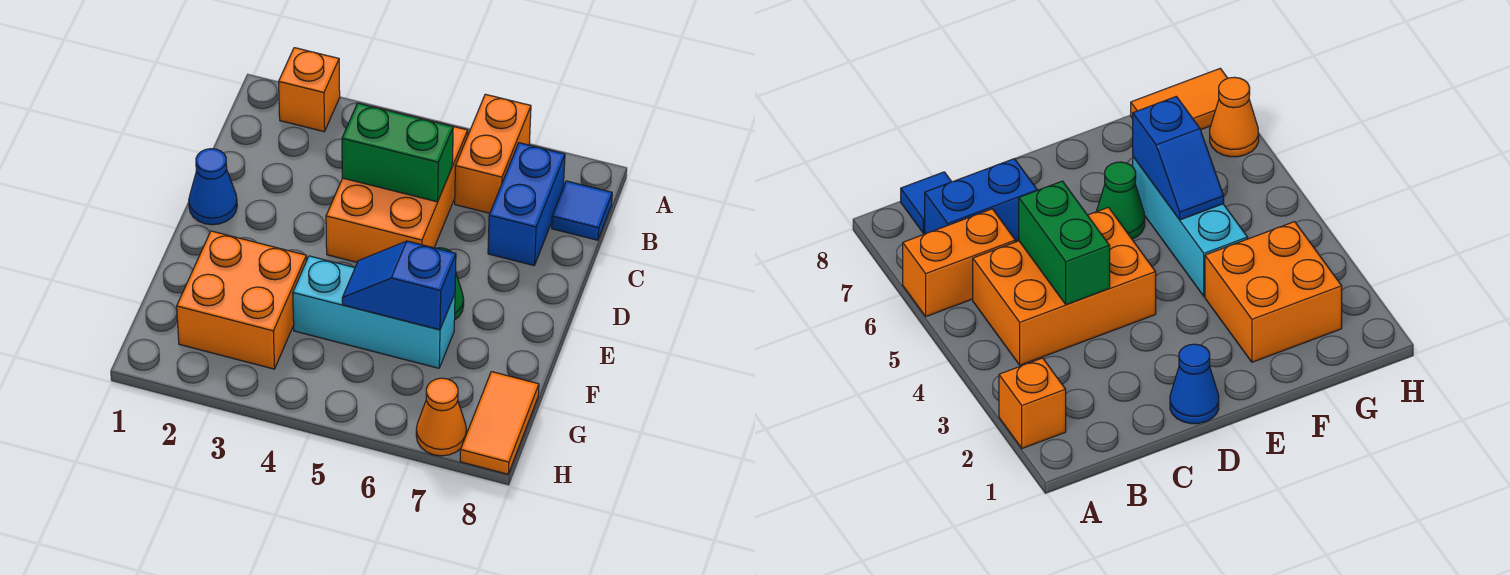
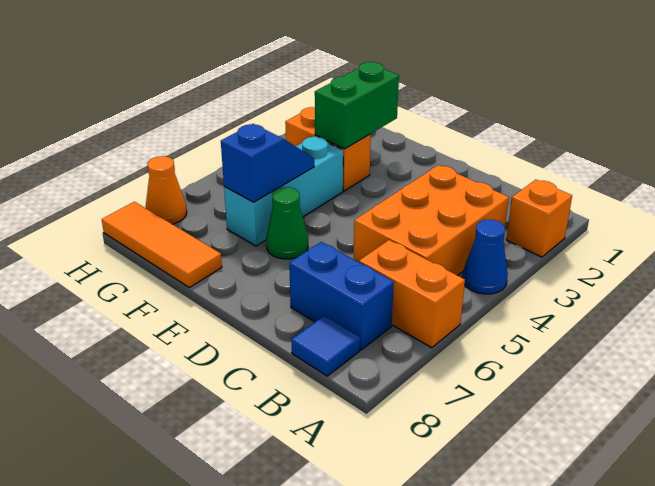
orange 2x3 brick [326,116,468,262] -> orange 2x3 brick turned to [354,165,509,276]
green 1x2 brick [342,103,453,202] -> green 1x2 brick moved to [315,62,399,149]
blue 1x1 cone [189,149,237,225] -> blue 1x1 cone moved to [463,219,508,294]
orange 2x2 brick [177,231,307,369] -> orange 1x2 brick [285,107,371,191]
orange 1x2 tile [460,372,539,474] -> orange 1x3 tile [102,202,222,288]

